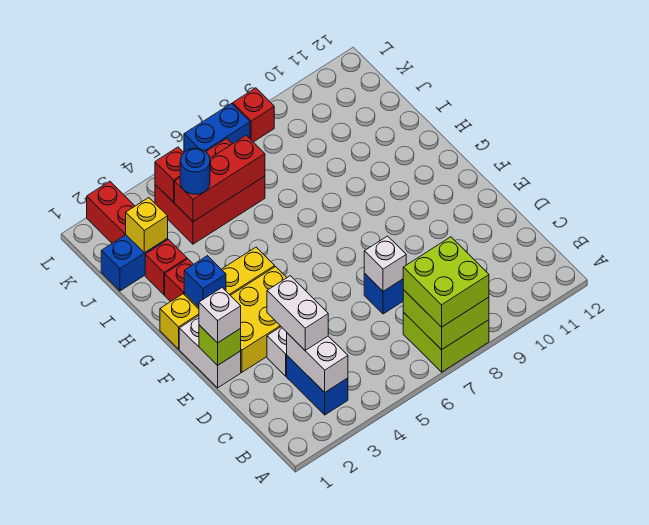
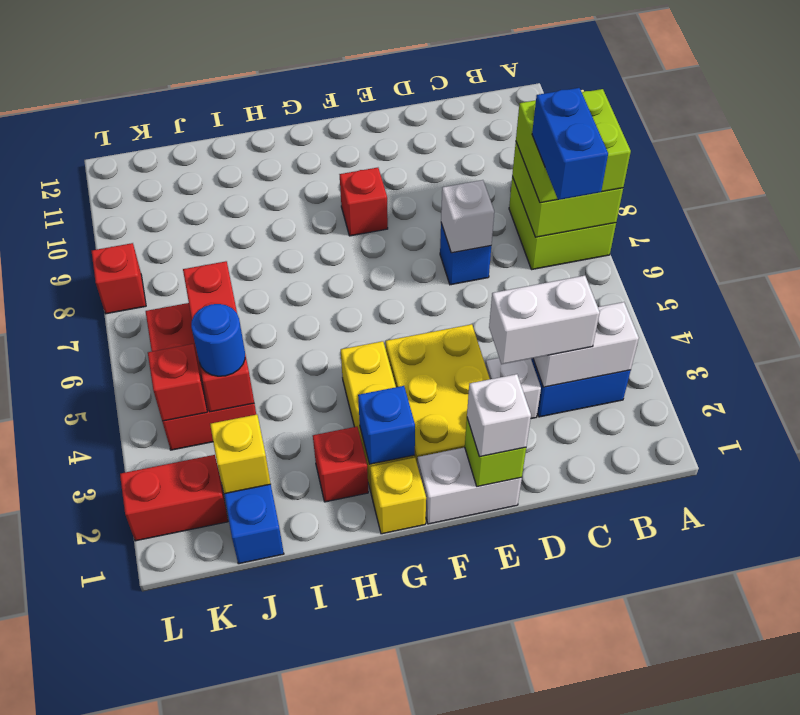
red 1x1 brick [145,240,187,295] -> red 1x1 brick moved to [339,168,388,236]
blue 1x2 brick [184,104,250,152] -> blue 1x2 brick moved to [532,88,608,200]

